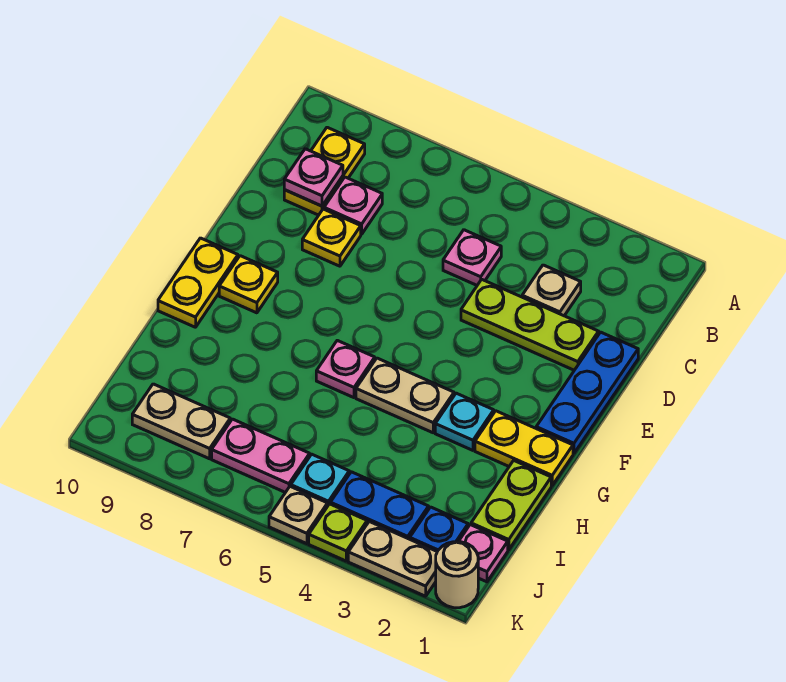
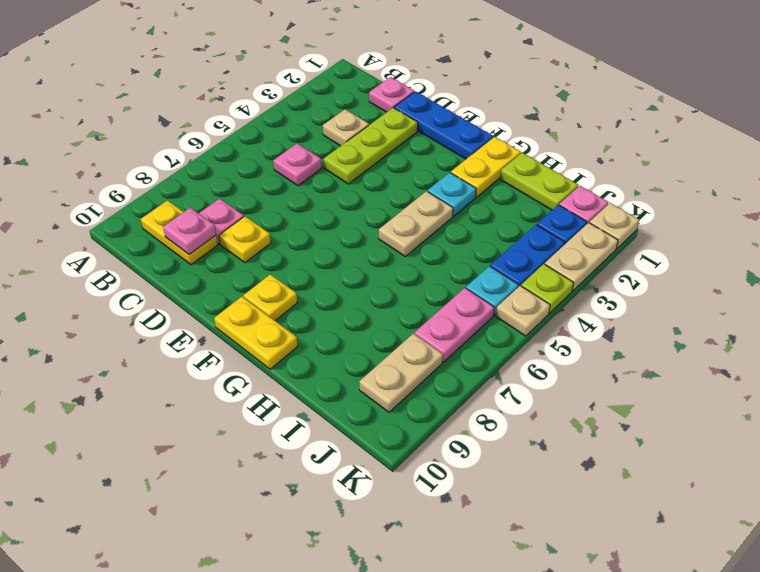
pink 1x1 plate [316,340,375,398] -> pink 1x1 plate moved to [369,77,414,112]
tan 1x1 round brick [436,542,478,608] -> tan 1x1 plate [589,203,639,249]

